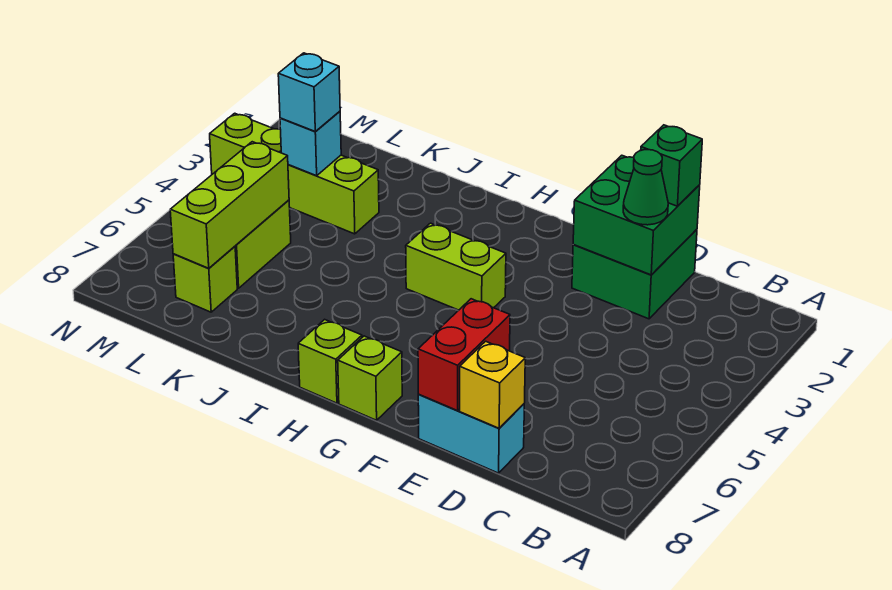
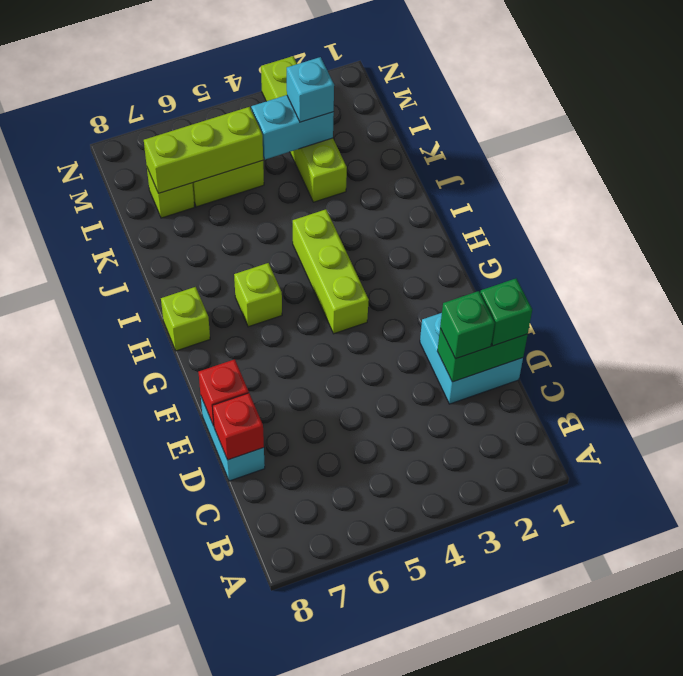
green 2x2 brick [572,229,697,319] -> cyan 2x2 brick [420,313,523,404]
green 2x2 brick [573,155,700,275] -> green 1x2 brick [438,328,528,382]
green 1x1 cone [623,150,668,225] -> green 1x1 brick [440,291,495,359]
yellow 1x1 brick [460,341,525,428] -> red 1x1 brick [212,393,264,460]
red 1x2 brick [418,299,510,411] -> red 1x1 brick [199,359,249,426]
lime 1x2 brick [406,223,506,310] -> lime 1x3 brick [293,209,369,334]
lime 1x1 brick [338,336,402,420] -> lime 1x1 brick moved to [234,263,282,327]
cyan 1x1 brick [280,111,341,176] -> cyan 1x2 brick [251,95,334,159]

